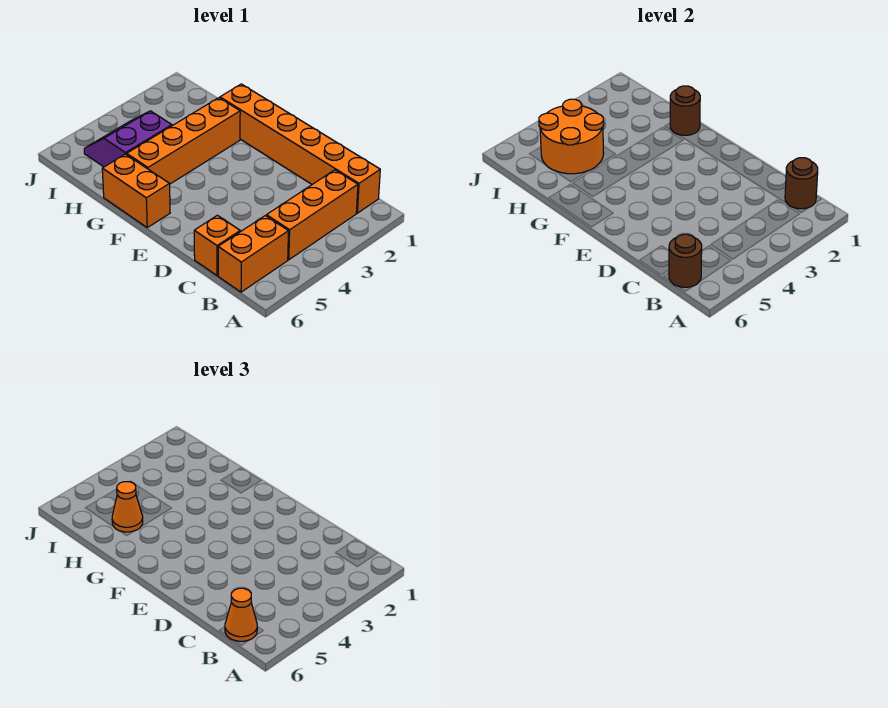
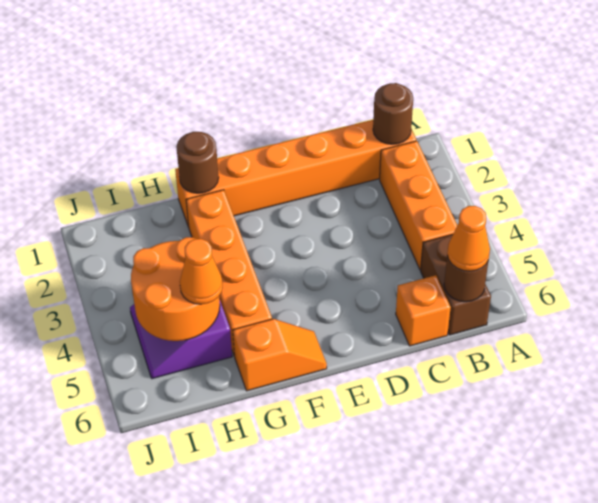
orange 1x2 brick [218,216,288,292] -> brown 1x2 brick [421,234,491,335]
orange 1x2 brick [102,154,170,227] -> orange 1x2 slope [233,319,327,391]

